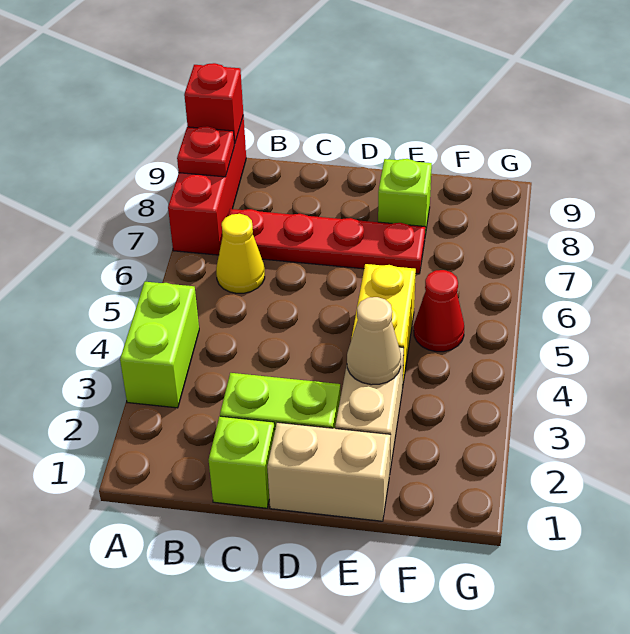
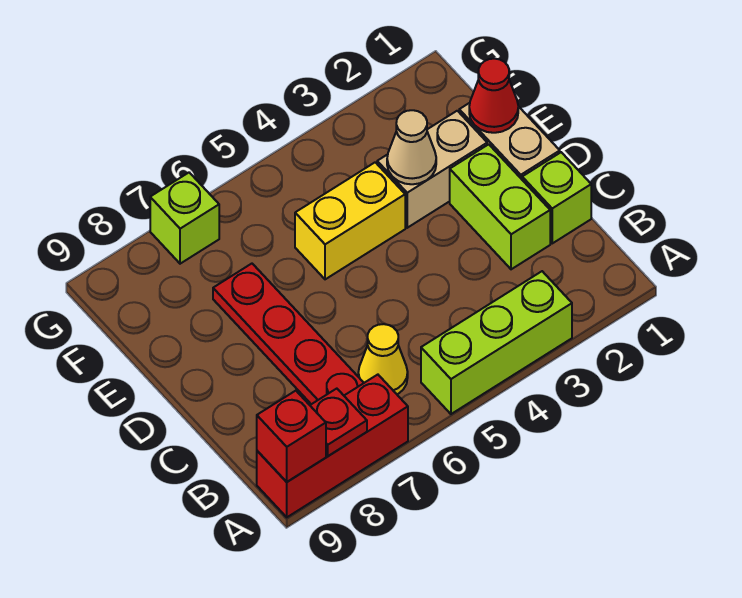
lime 1x2 brick [120,282,199,408] -> lime 1x3 brick [421,271,572,414]
lime 1x1 brick [378,159,432,235] -> lime 1x1 brick moved to [150,173,219,264]
red 1x1 cone [414,270,464,352] -> red 1x1 cone moved to [469,59,518,133]

